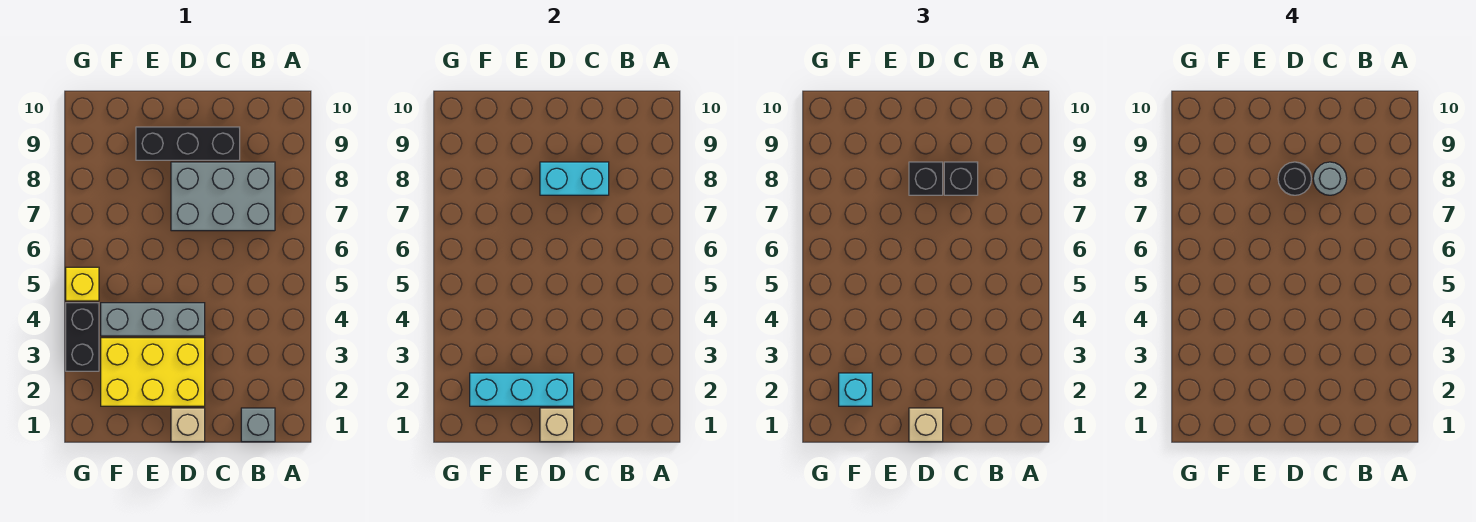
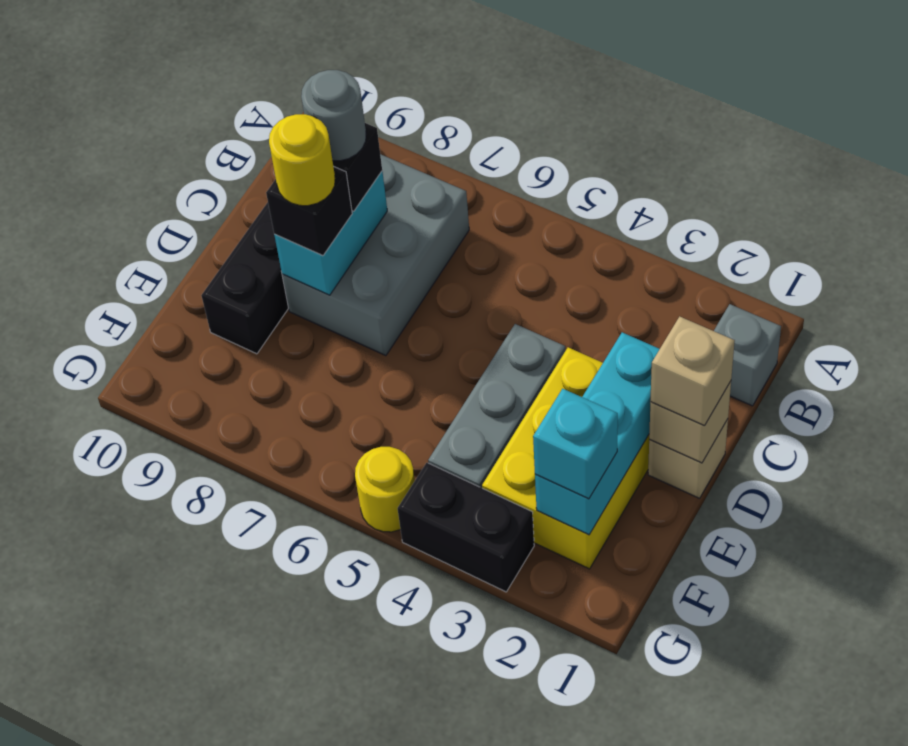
black 1x1 round brick [1278,162,1312,195] -> yellow 1x1 round brick [269,114,335,206]
yellow 1x1 brick [66,267,99,301] -> yellow 1x1 round brick [355,447,415,532]

